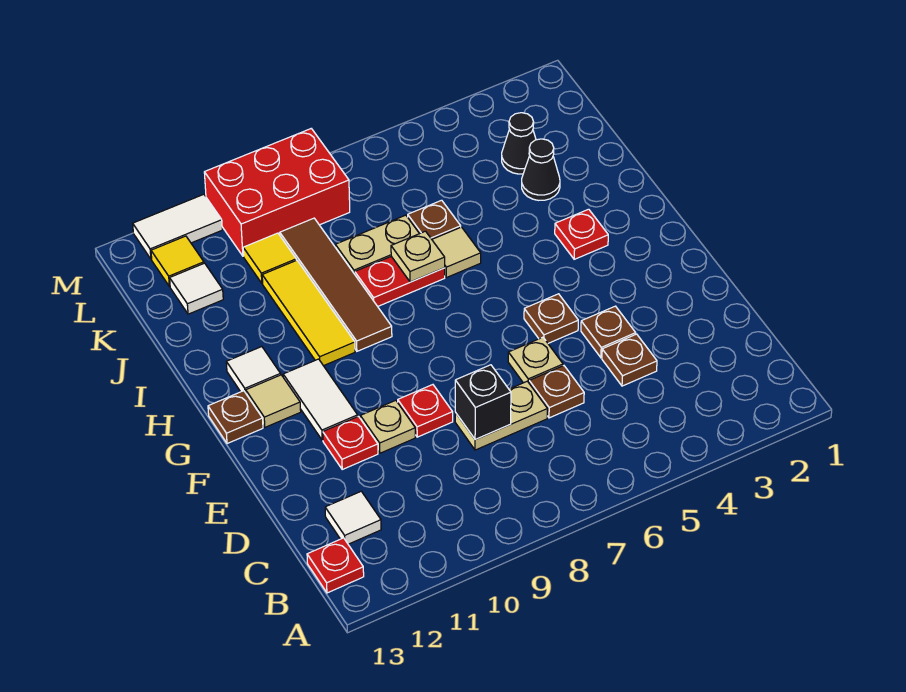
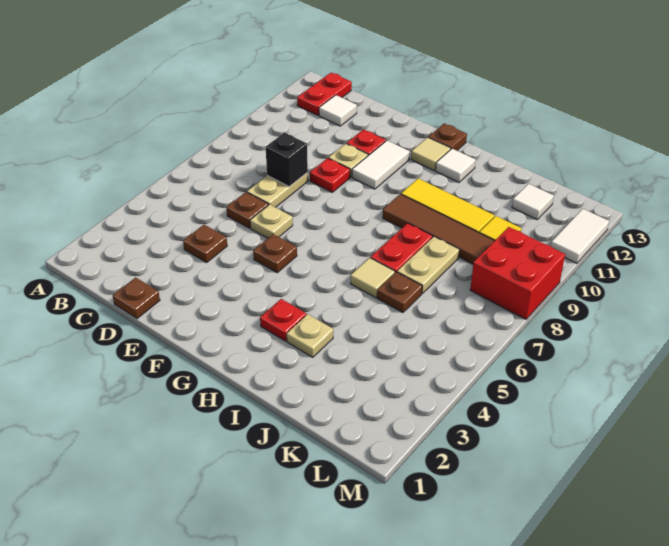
red 1x1 plate [307,538,364,593] -> red 1x2 plate [297,73,352,115]
brown 1x1 plate [581,306,636,358] -> brown 1x1 plate moved to [113,278,160,319]
white 1x2 tile [283,359,358,440] -> white 1x2 tile turned to [352,141,410,189]
tan 1x1 plate [391,231,445,282] -> tan 1x1 plate moved to [287,314,333,357]
black 1x1 cone [522,139,560,200] -> none
black 1x1 cone [502,113,536,174] -> none
red 2x3 brick [204,129,350,256] -> red 2x2 brick [470,227,565,319]
yellow 1x1 tile [151,236,204,287] -> none

